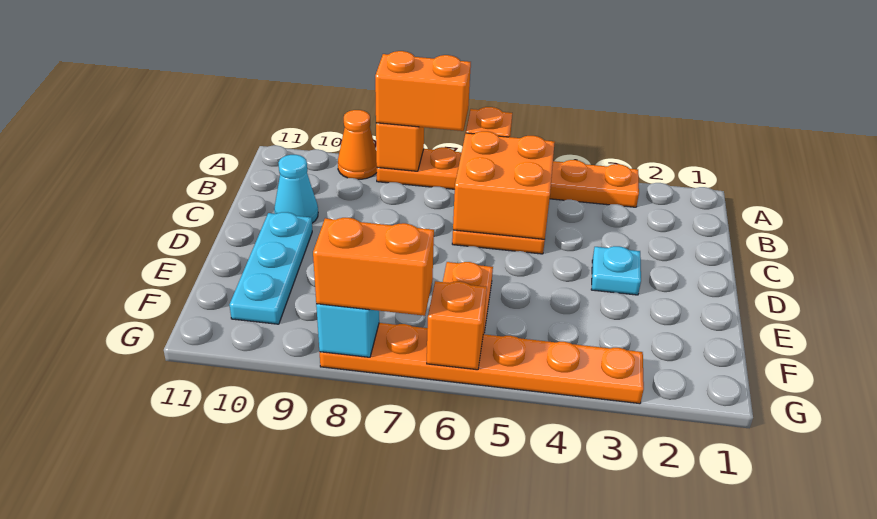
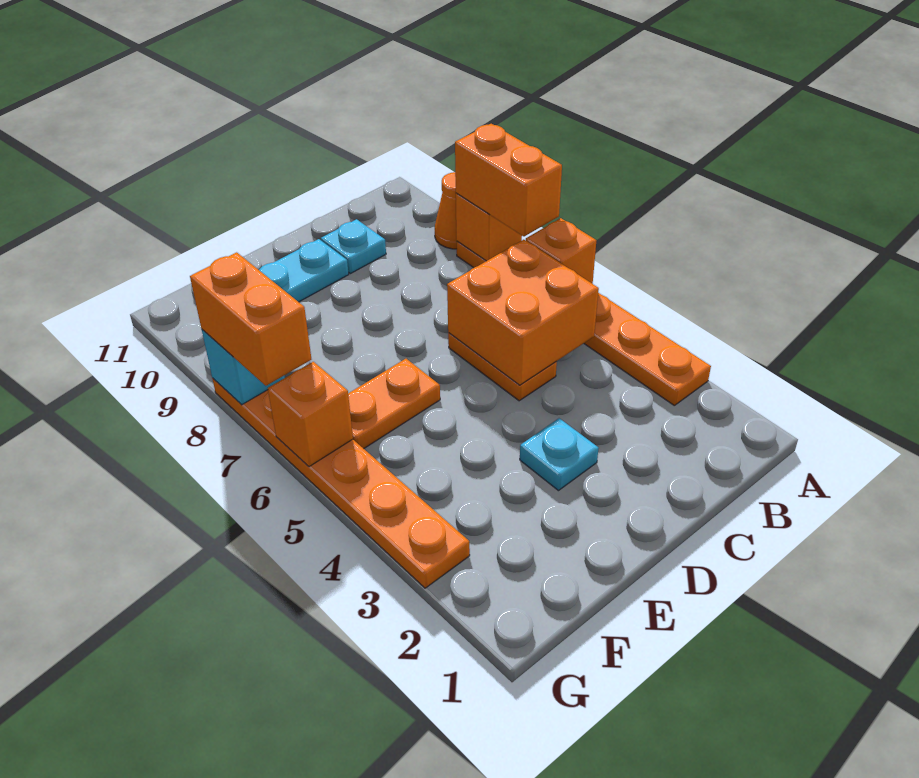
cyan 1x1 cone [274,155,318,223] -> cyan 1x1 plate [321,219,386,274]

